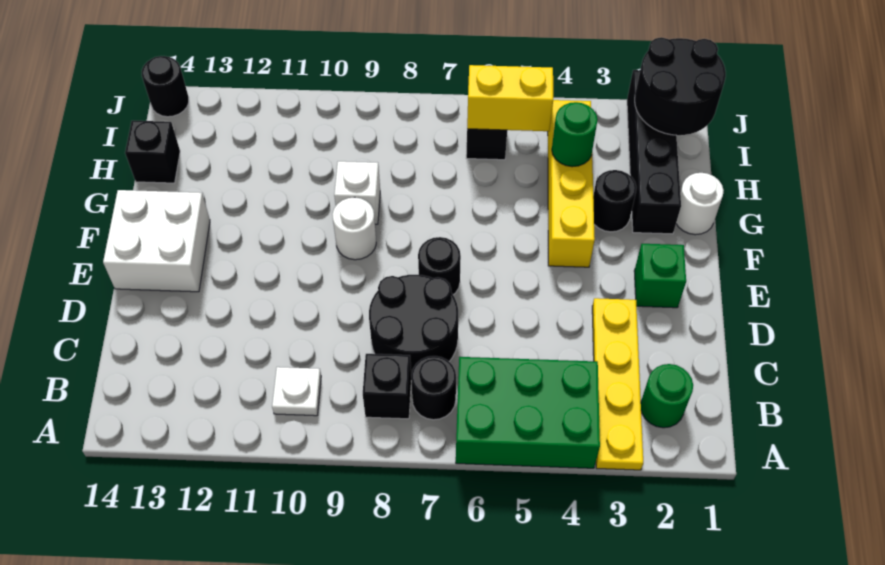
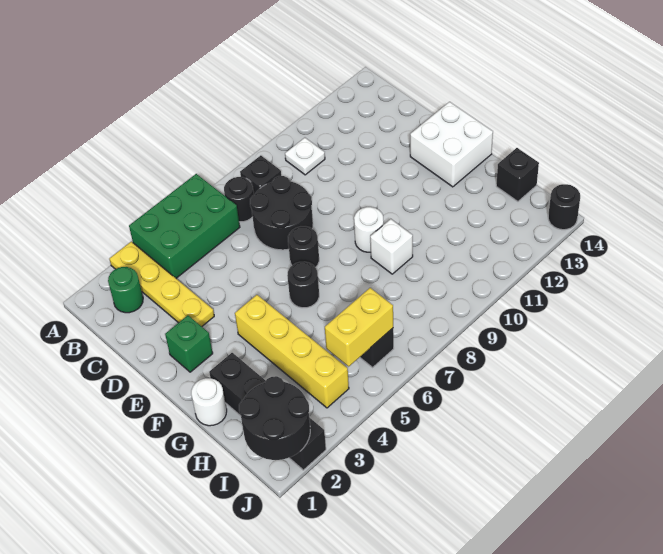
black 1x1 round brick [593,170,637,232] -> black 1x1 round brick moved to [287,262,319,308]
green 1x1 round brick [552,102,598,167] -> none

